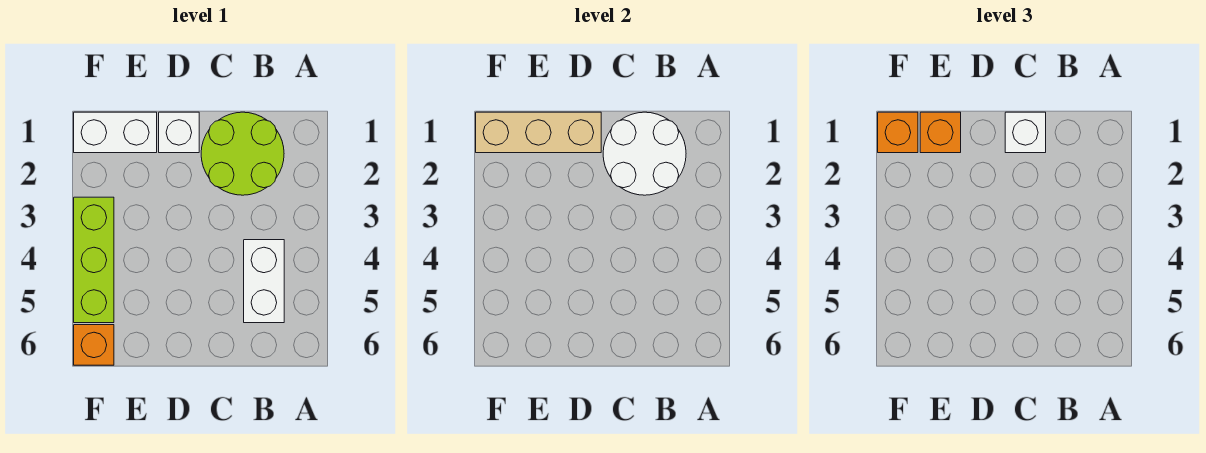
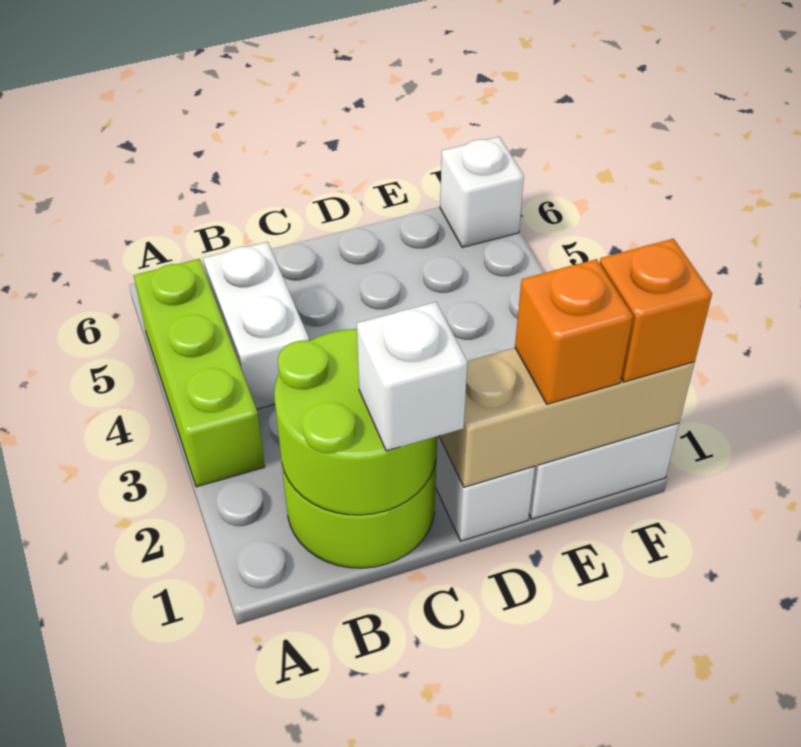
white 2x2 round brick [603,112,686,195] -> lime 2x2 round brick [274,329,437,515]
lime 1x3 brick [74,197,114,323] -> lime 1x3 brick moved to [134,259,265,487]
orange 1x1 brick [74,325,114,365] -> white 1x1 brick [440,137,524,247]

